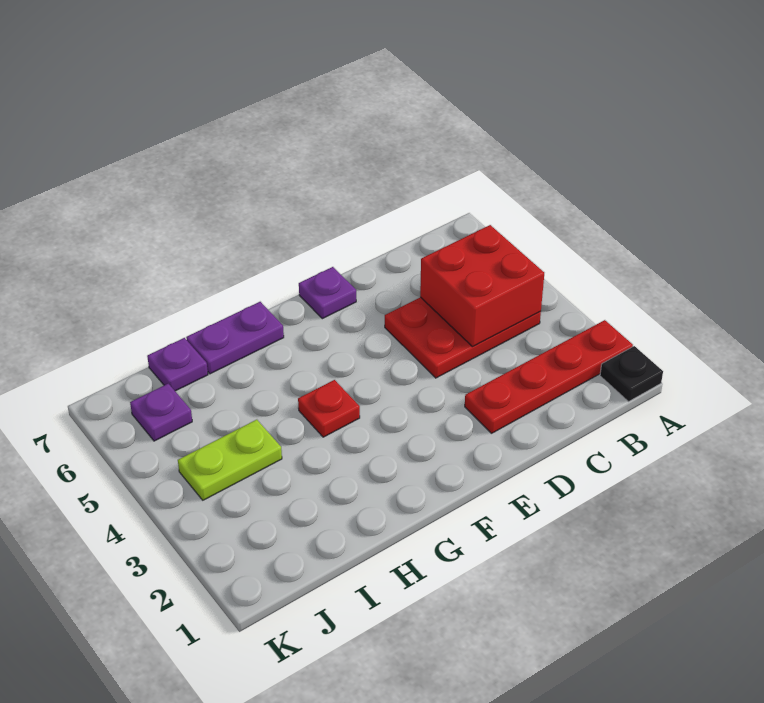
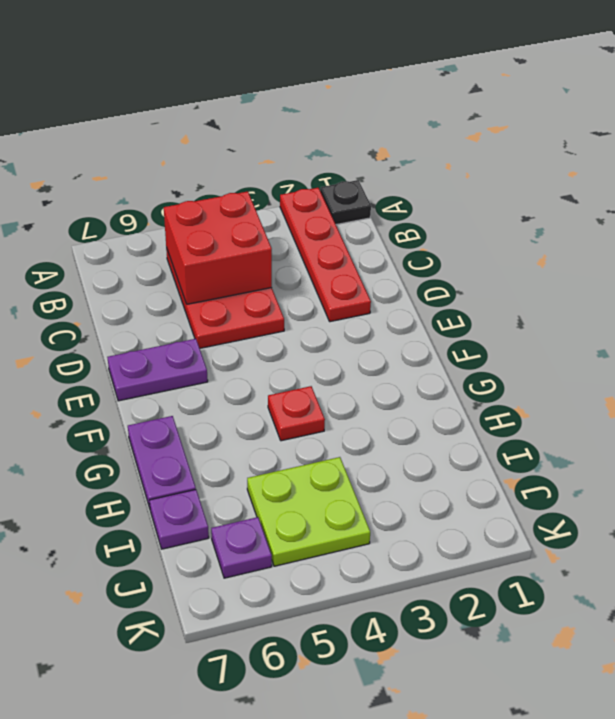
purple 1x1 plate [299,267,356,319] -> purple 1x2 plate [108,339,208,401]
lime 1x2 plate [178,420,282,500] -> lime 2x2 plate [247,457,370,566]

